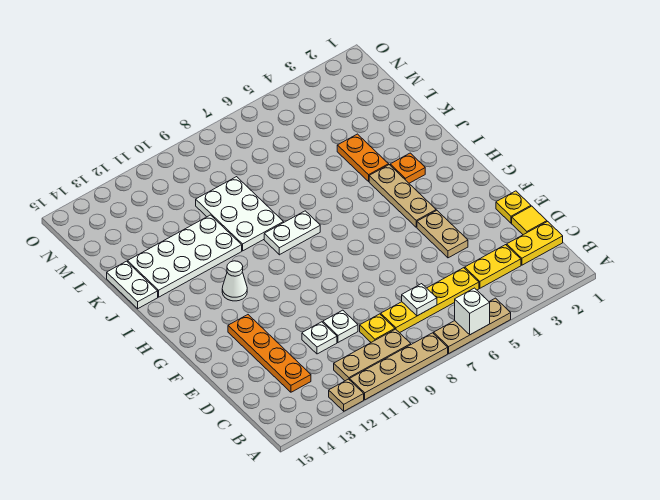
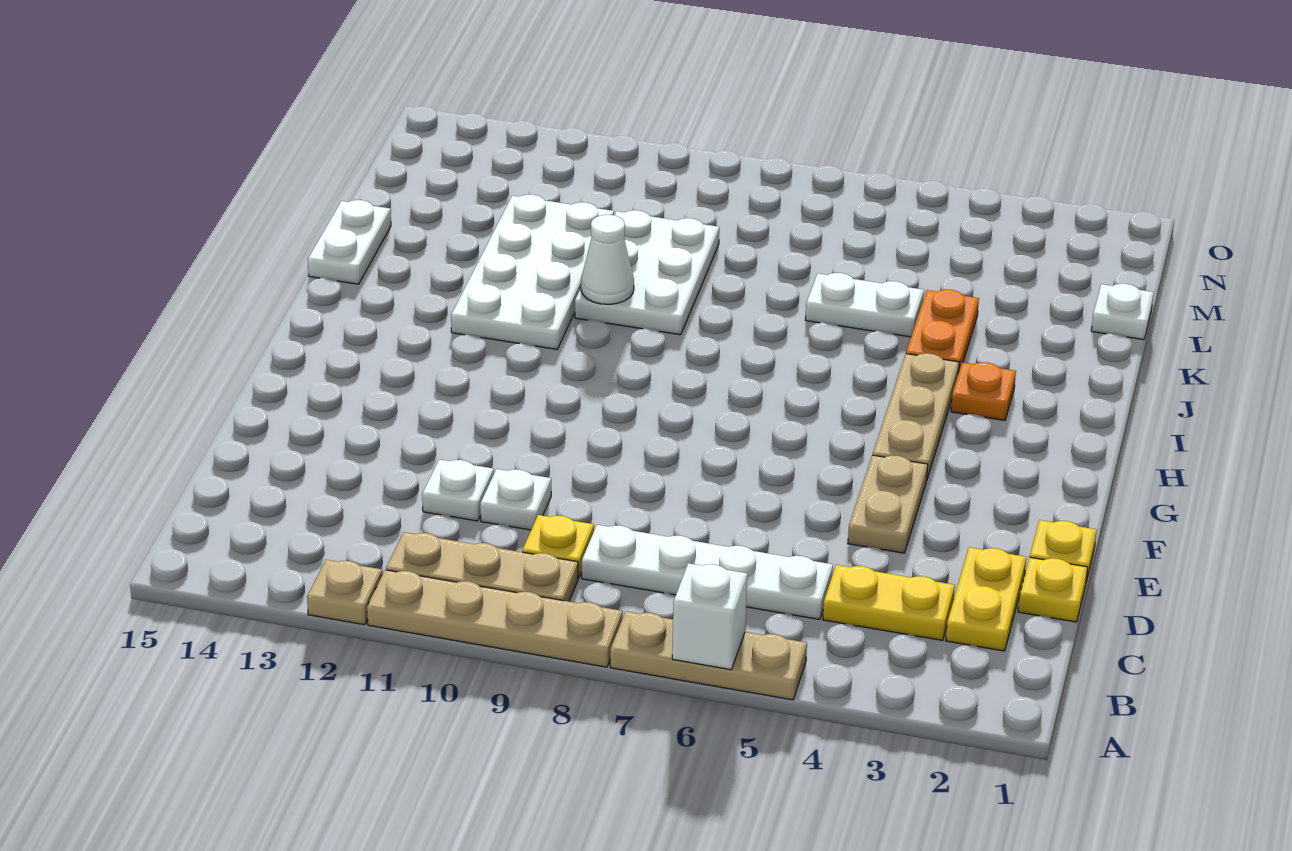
yellow 1x2 plate [507,222,563,265] -> yellow 1x2 plate turned to [946,547,1026,651]
yellow 1x4 plate [381,268,479,333] -> white 1x4 plate [582,525,833,619]
white 1x1 plate [402,284,437,316] -> white 1x1 plate moved to [1091,284,1154,340]
orange 1x4 plate [228,315,311,392] -> none
yellow 1x1 tile [512,206,547,235] -> yellow 1x1 plate [1018,557,1088,622]
white 1x1 cone [222,261,247,301] -> white 1x1 cone moved to [581,215,634,304]
white 1x2 plate [264,211,320,255] -> white 1x2 plate moved to [805,273,924,337]
white 2x4 plate [128,215,242,297] -> white 2x4 plate turned to [451,194,614,349]

